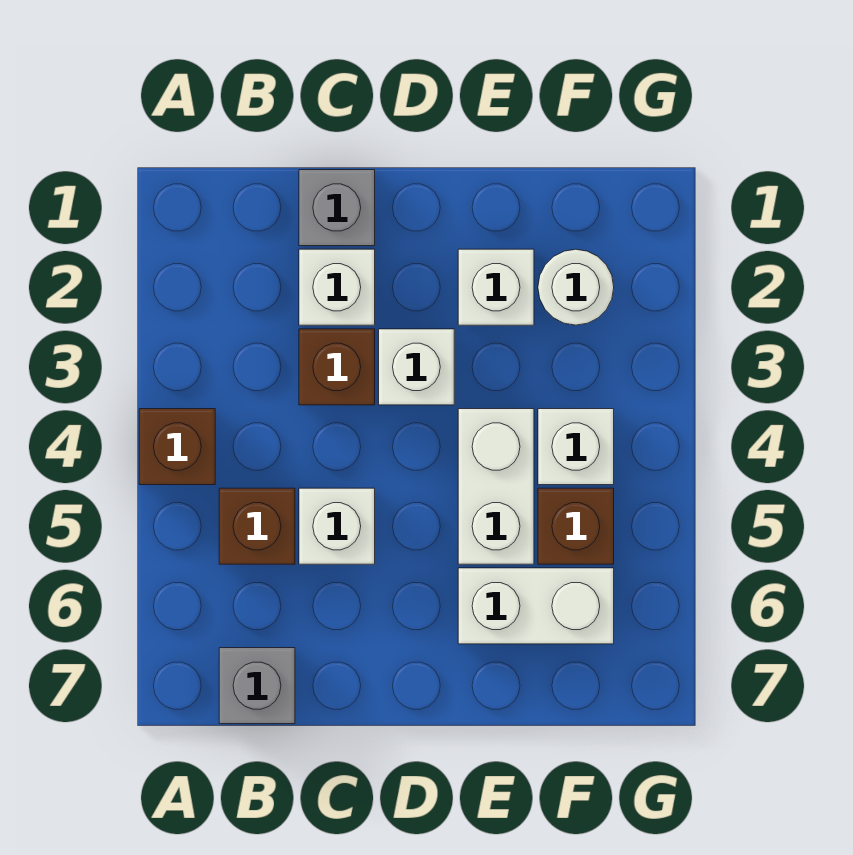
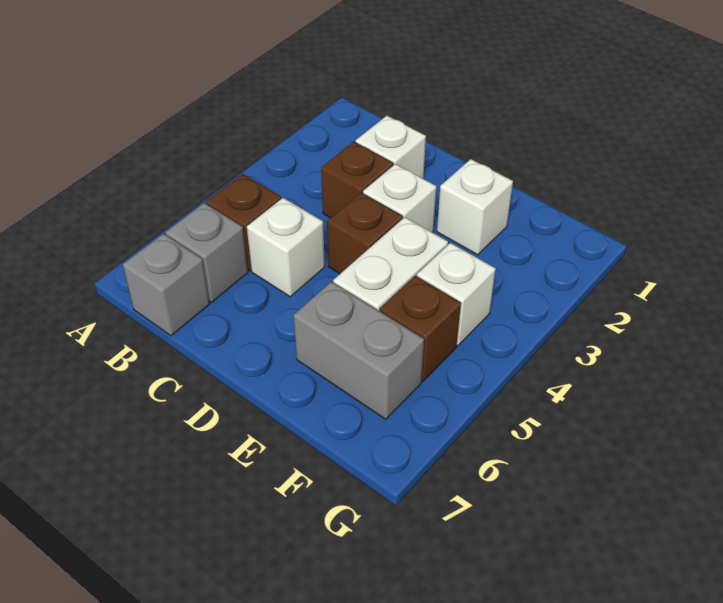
brown 1x1 brick [139,409,215,485] -> brown 1x1 brick moved to [327,192,403,274]
grey 1x1 brick [299,170,375,246] -> grey 1x1 brick moved to [166,203,248,302]
white 1x2 brick [458,568,614,644] -> grey 1x2 brick [294,282,424,419]
white 1x1 round brick [538,249,614,325] -> none

